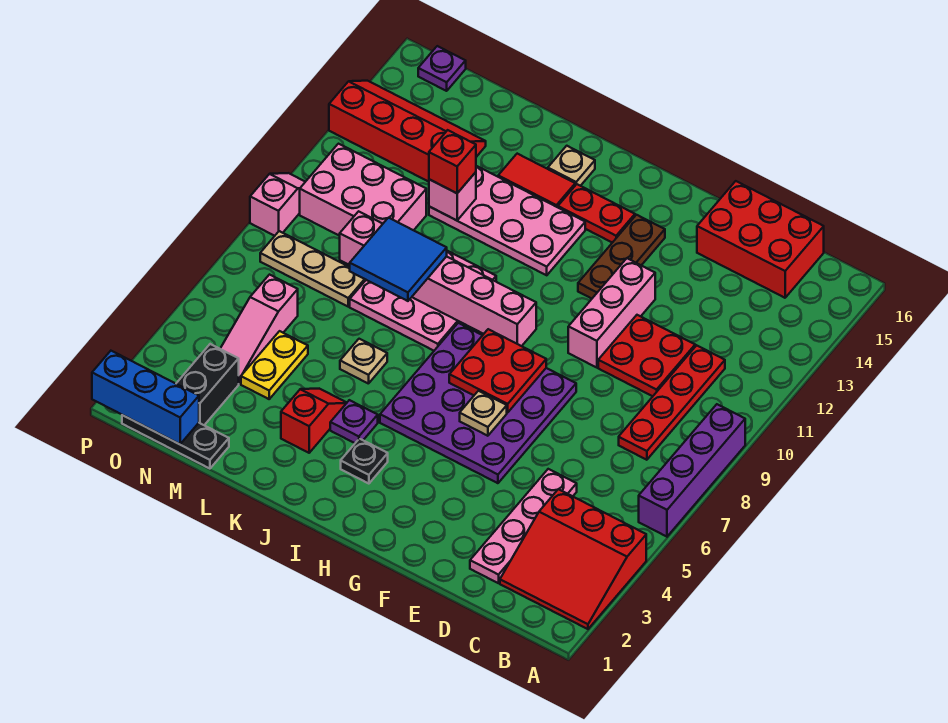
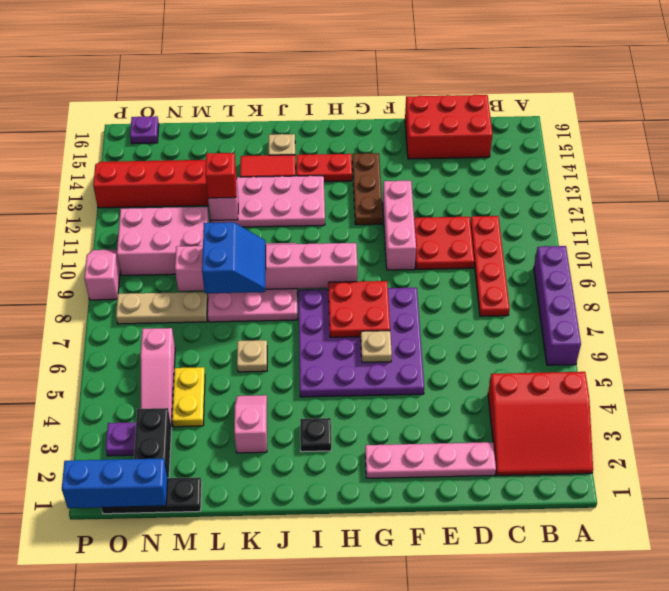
pink 1x4 plate [470,469,577,583] -> pink 1x4 plate turned to [365,442,496,478]
purple 1x1 plate [330,400,378,443] -> purple 1x1 plate moved to [106,422,136,456]
red 1x2 slope [281,389,347,453] -> pink 1x2 slope [234,395,267,453]
blue 2x2 tile [350,218,447,301] -> blue 2x2 slope [202,222,266,293]

